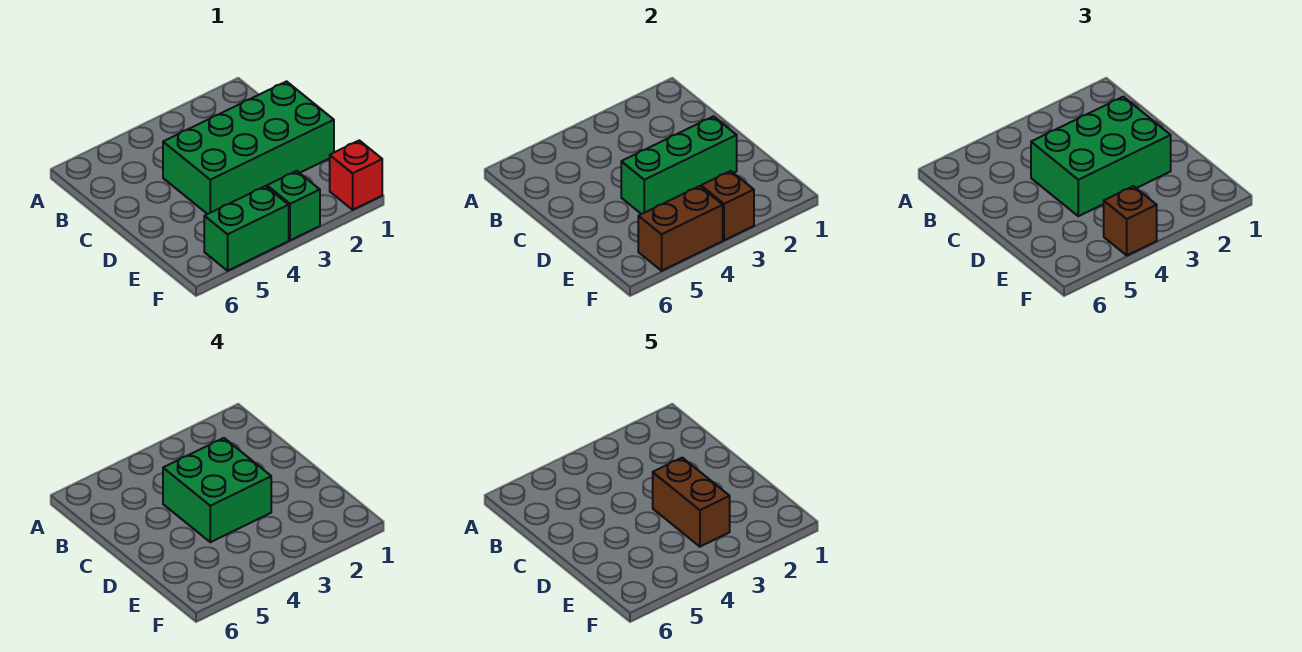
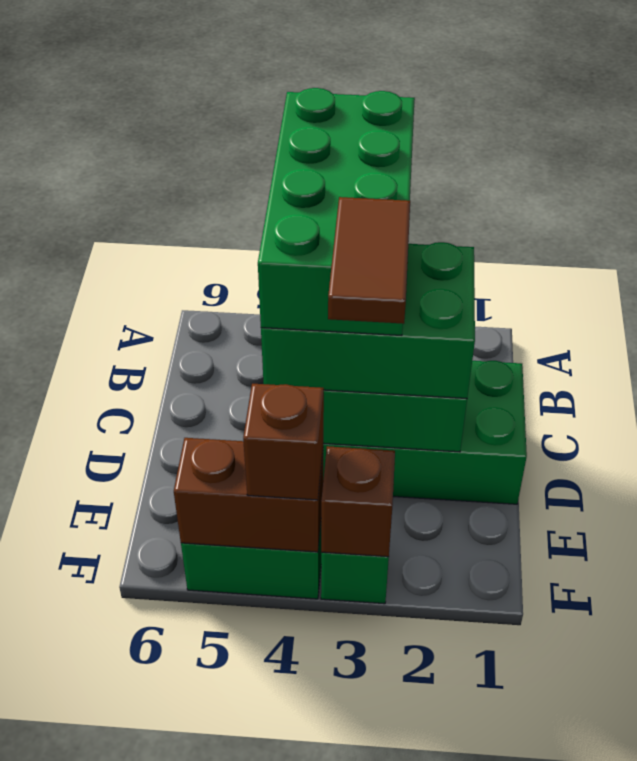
green 2x2 brick [163,438,271,542] -> green 2x4 brick [258,88,415,335]
brown 1x2 brick [653,458,730,547] -> brown 1x2 tile [328,197,410,324]
red 1x1 brick [330,140,382,210] -> none

